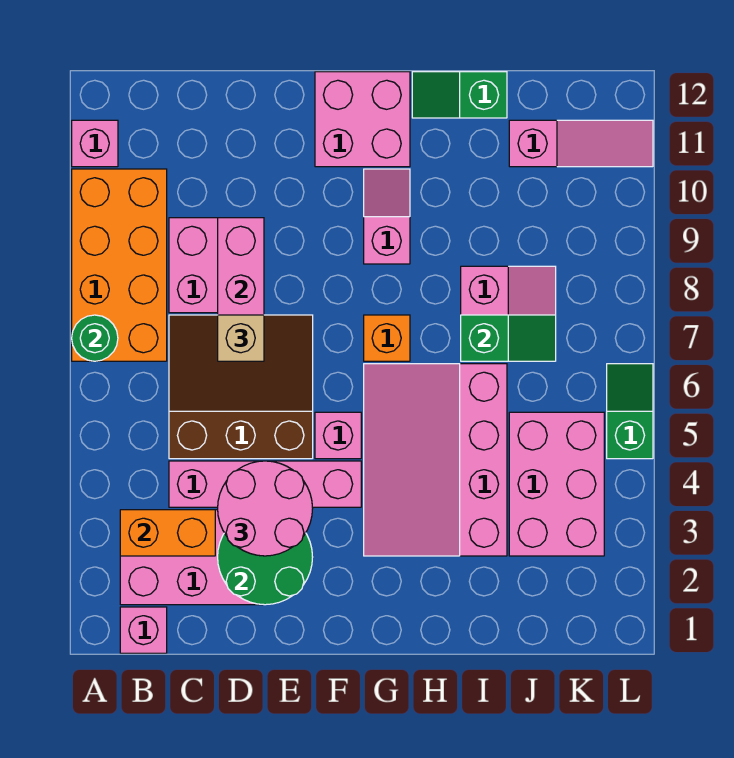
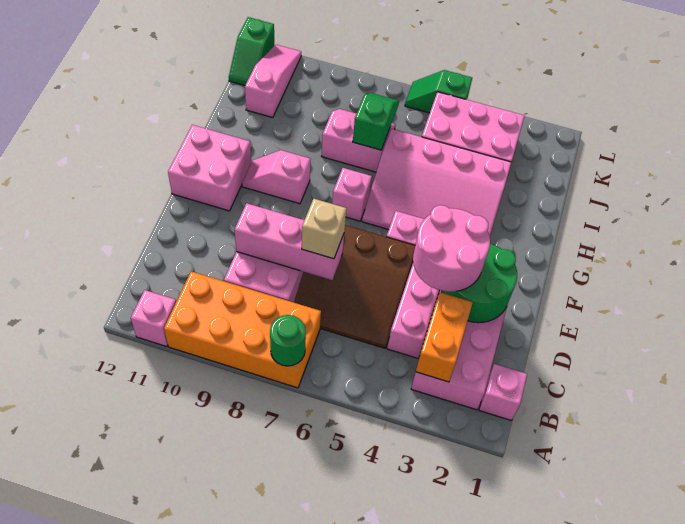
brown 3x3 slope [169,315,313,459] -> brown 3x3 slope turned to [294,225,415,348]
orange 1x1 brick [364,315,410,361] -> pink 1x1 brick [332,168,372,221]
green 1x2 slope [412,72,507,118] -> green 1x2 slope moved to [229,17,274,85]

